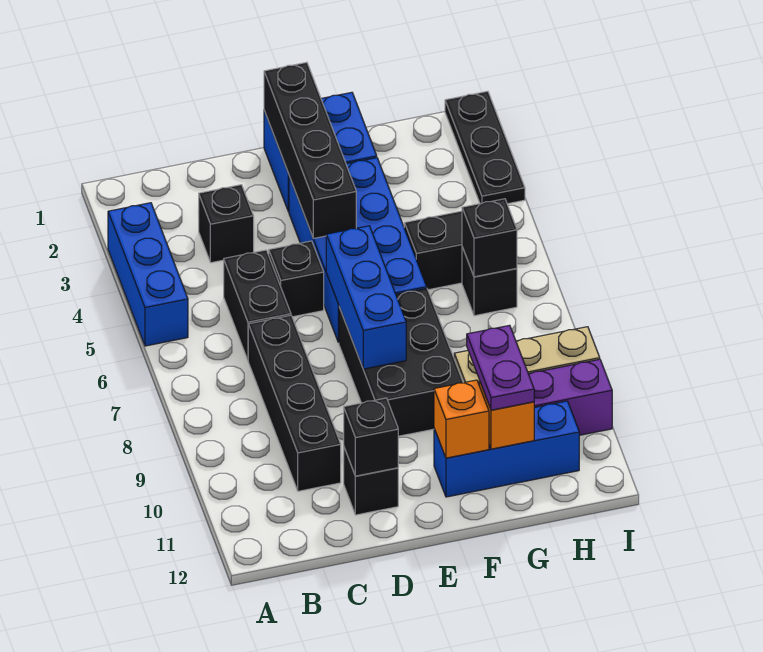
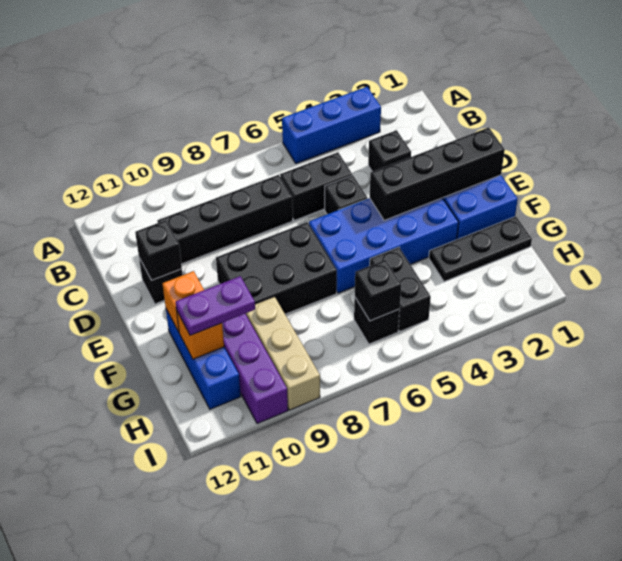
blue 1x3 brick [326,226,406,369] -> none
black 1x3 plate [445,91,525,204] -> black 1x3 plate moved to [429,216,532,282]

